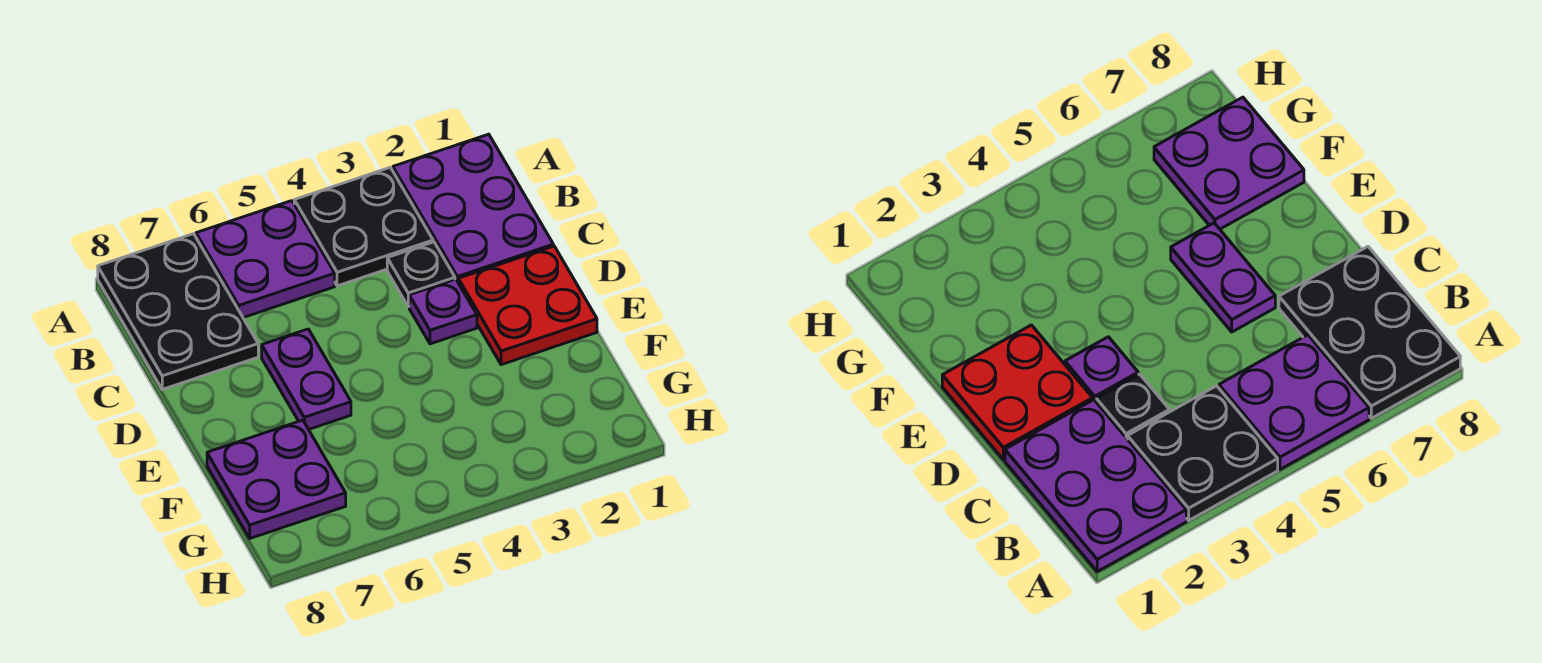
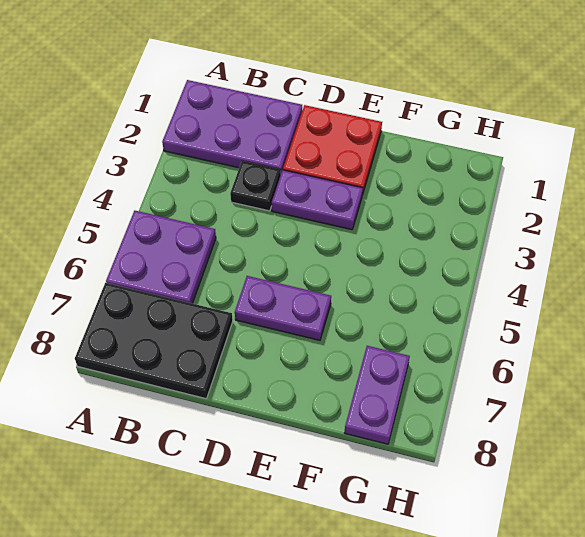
black 2x2 plate [294,167,433,286] -> none
purple 1x1 plate [409,279,477,344] -> purple 1x2 plate [272,170,363,230]
purple 2x2 plate [207,420,346,538] -> purple 1x2 plate [345,346,410,444]

